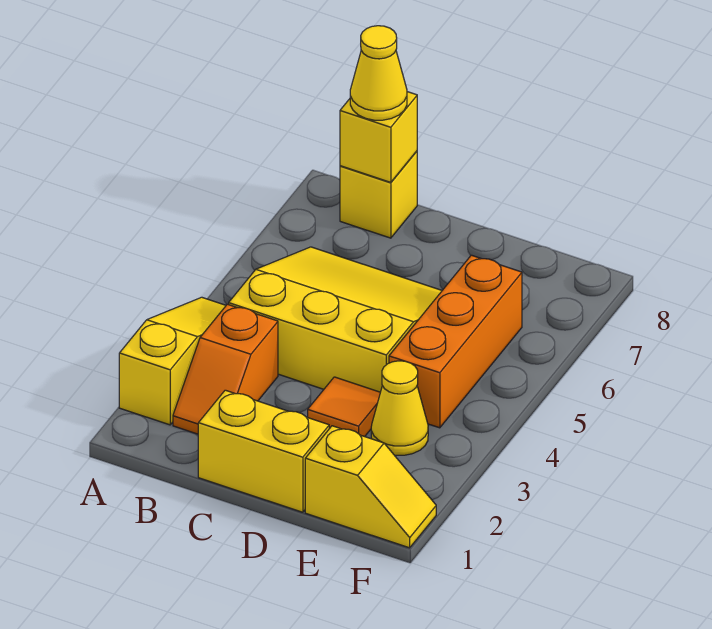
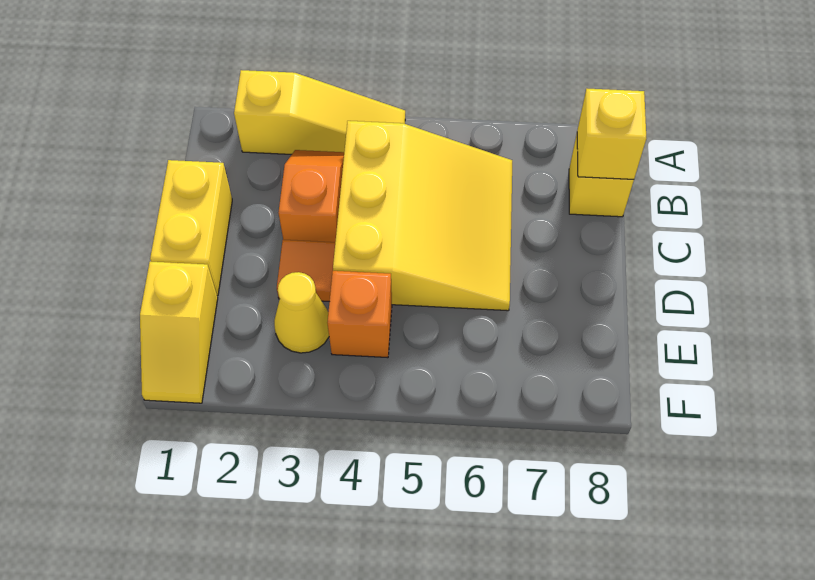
orange 1x2 slope [173,304,278,434] -> orange 1x2 slope turned to [278,150,344,242]
yellow 1x1 cone [350,26,407,120] -> none
orange 1x3 brick [389,255,522,428] -> orange 1x1 brick [327,271,392,358]

